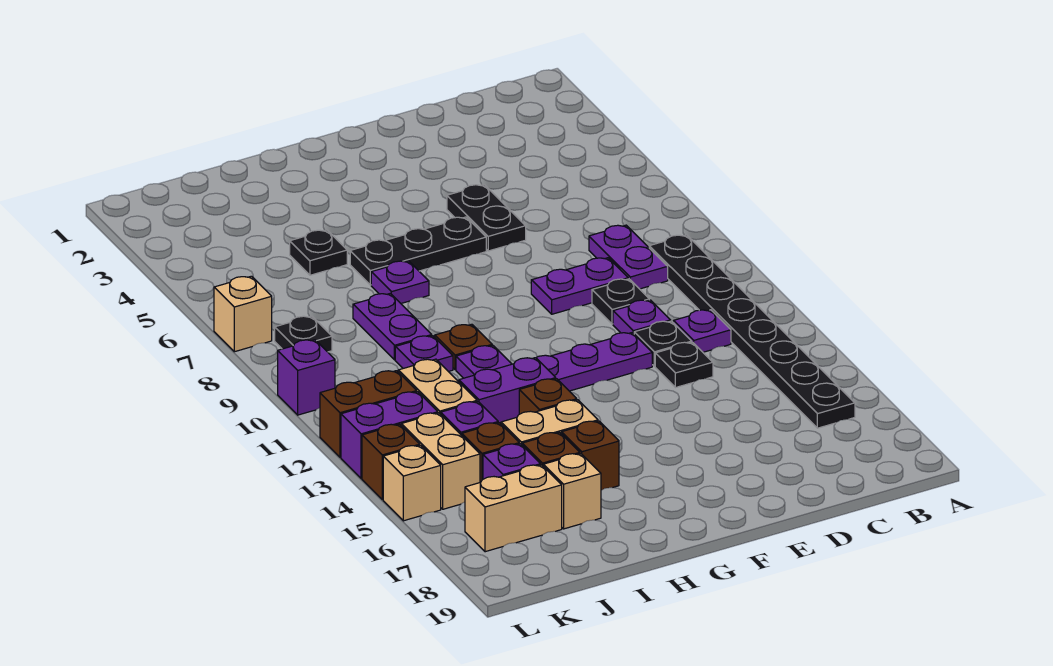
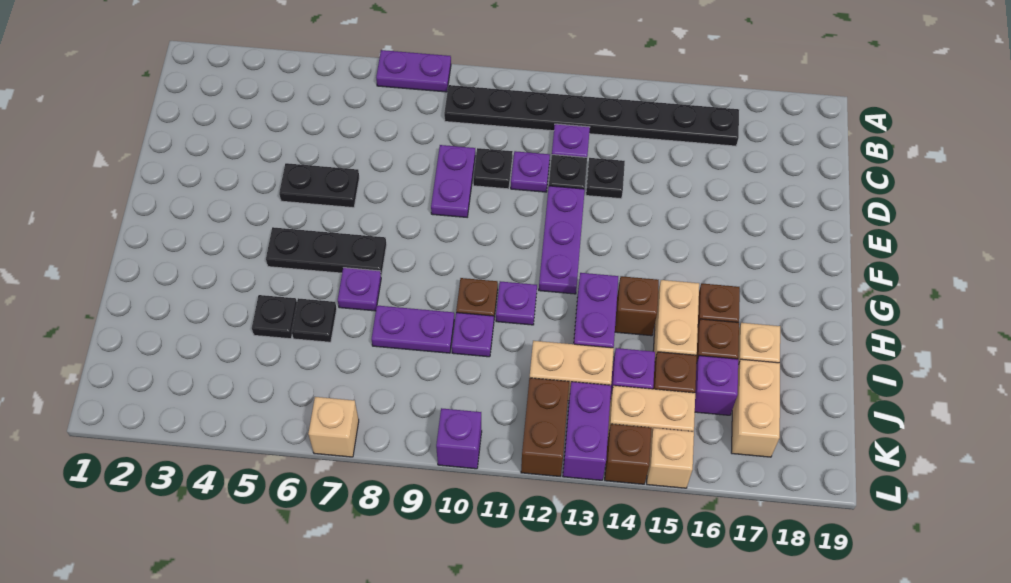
purple 1x2 plate [589,225,668,289] -> purple 1x2 plate moved to [376,50,451,92]
black 1x3 plate [350,217,486,285] -> black 1x3 plate turned to [266,227,387,276]
black 1x1 plate [275,316,332,352] -> black 1x1 plate moved to [292,298,337,342]

